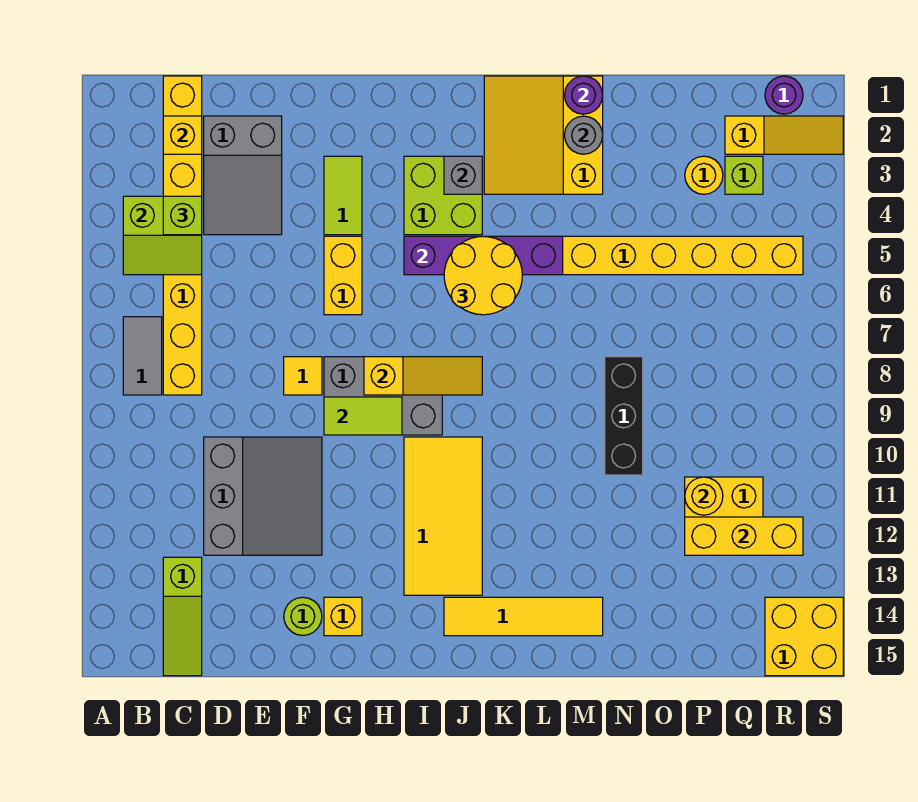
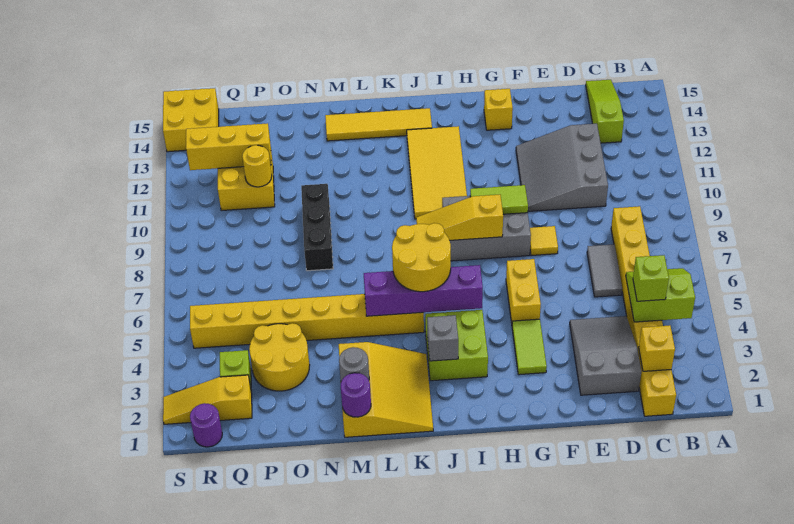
grey 1x2 tile [123,317,162,395] -> grey 1x2 tile moved to [587,244,622,297]
lime 1x1 round brick [284,597,322,635] -> none
yellow 1x1 round brick [685,156,723,194] -> yellow 2x2 round brick [249,323,310,391]

